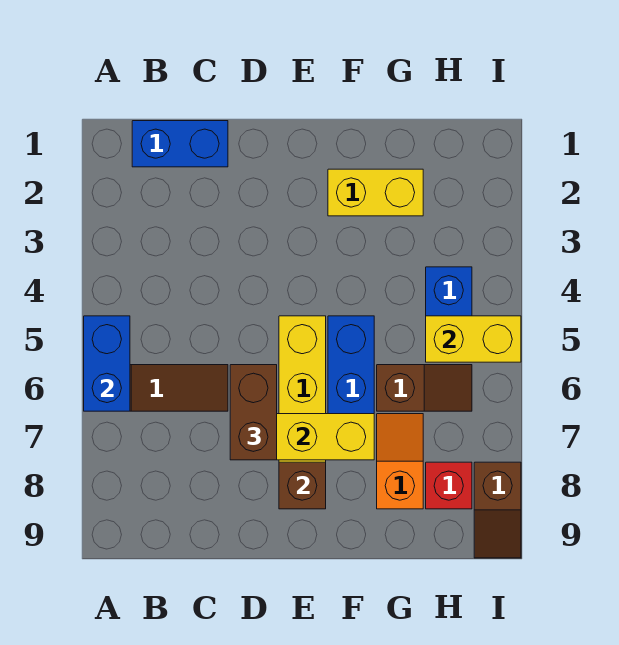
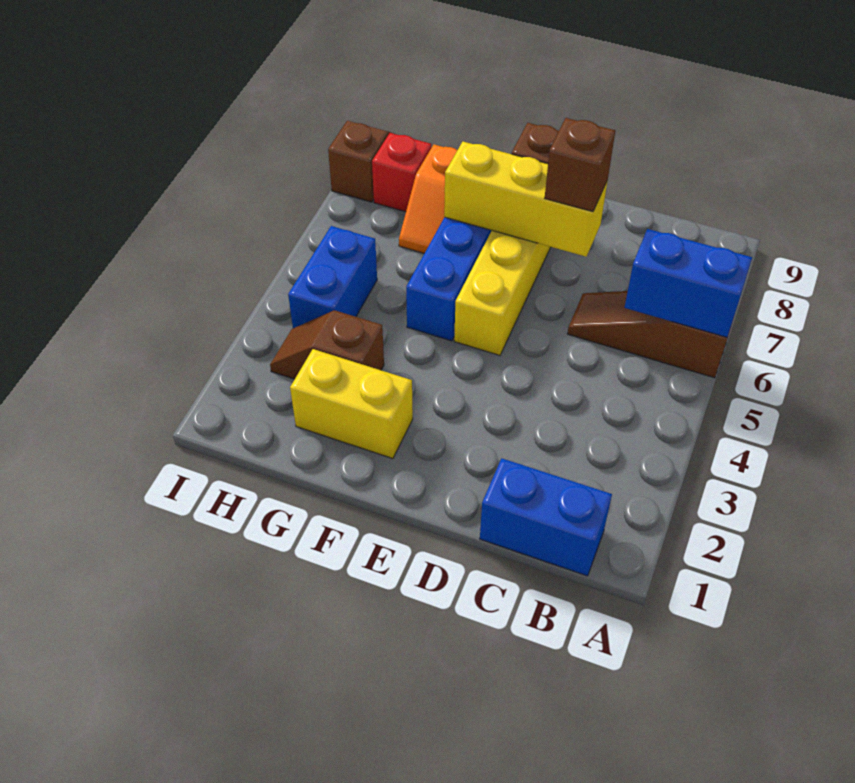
blue 1x2 brick [84,316,130,411] -> blue 1x2 brick turned to [625,229,752,337]
brown 1x2 brick [230,365,277,460] -> brown 1x1 brick [545,118,615,212]
brown 1x2 slope [377,365,472,411] -> brown 1x2 slope moved to [270,310,384,379]
yellow 1x2 brick [426,316,521,362] -> none

